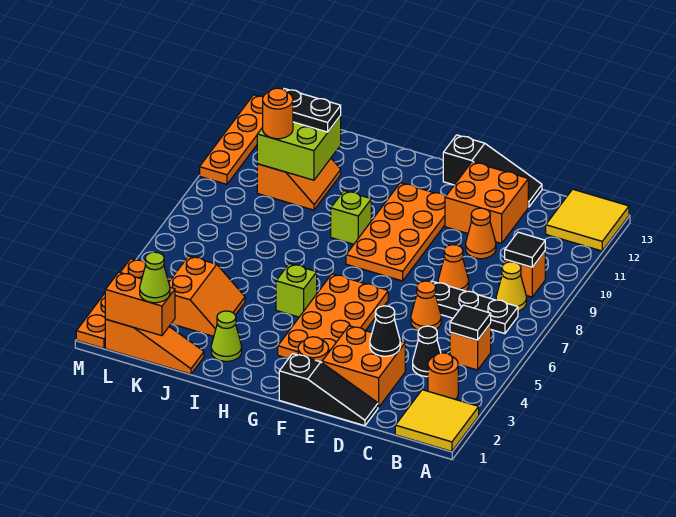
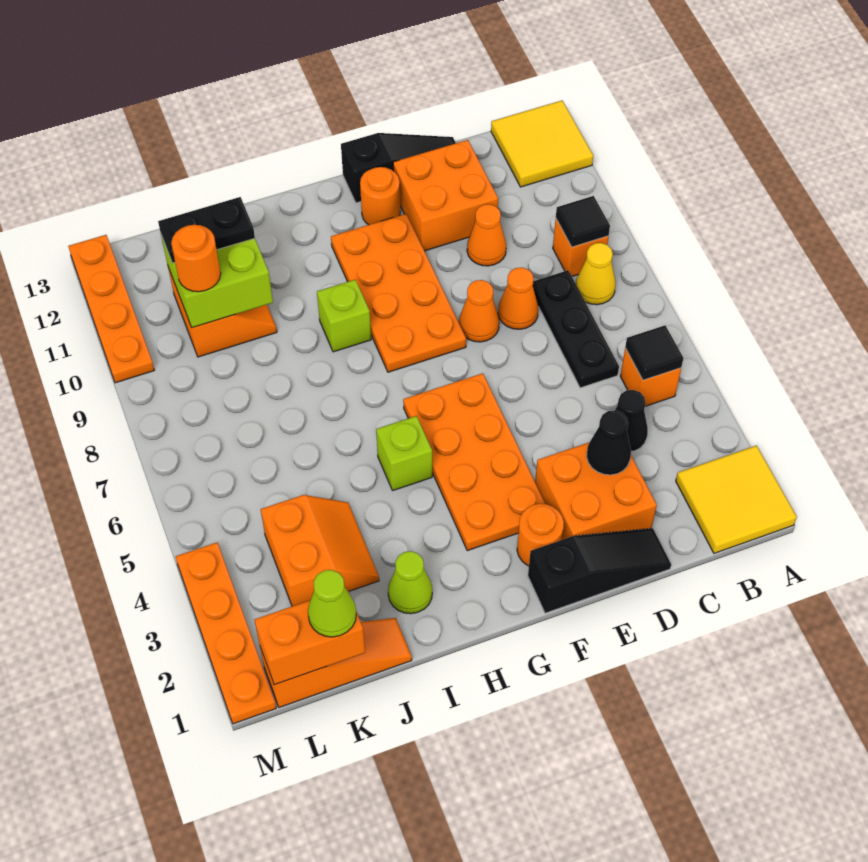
orange 1x1 round brick [428,353,458,399] -> orange 1x1 round brick moved to [360,167,400,225]
black 1x3 plate [432,281,518,334] -> black 1x3 plate turned to [533,270,619,388]
orange 1x1 cone [411,281,441,330] -> orange 1x1 cone moved to [459,280,499,342]

